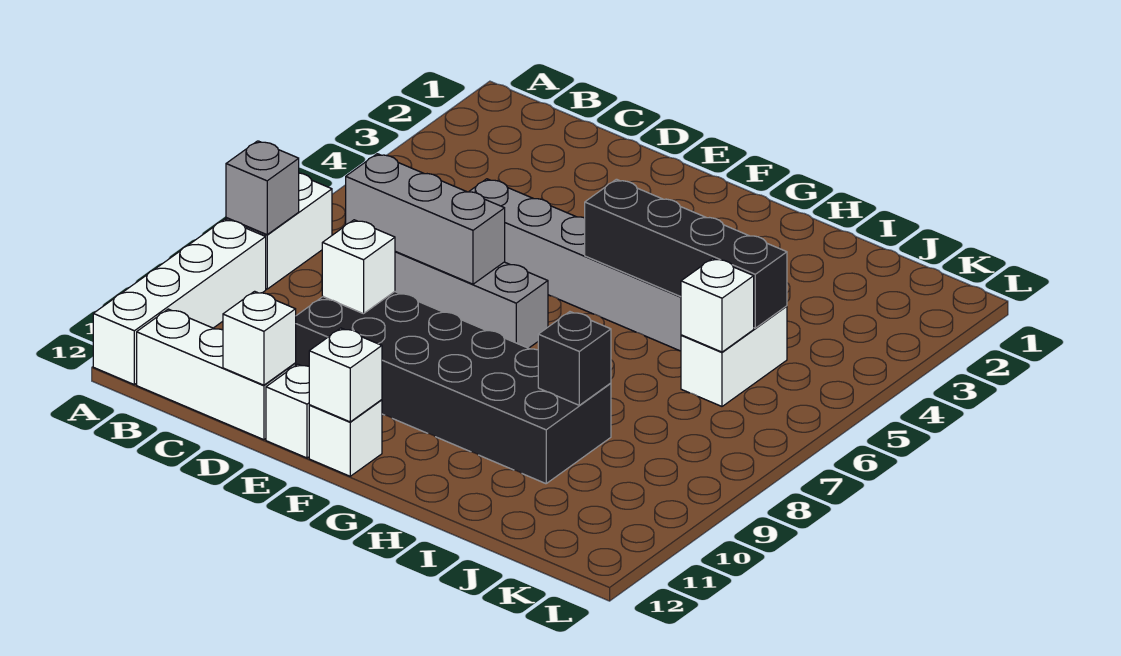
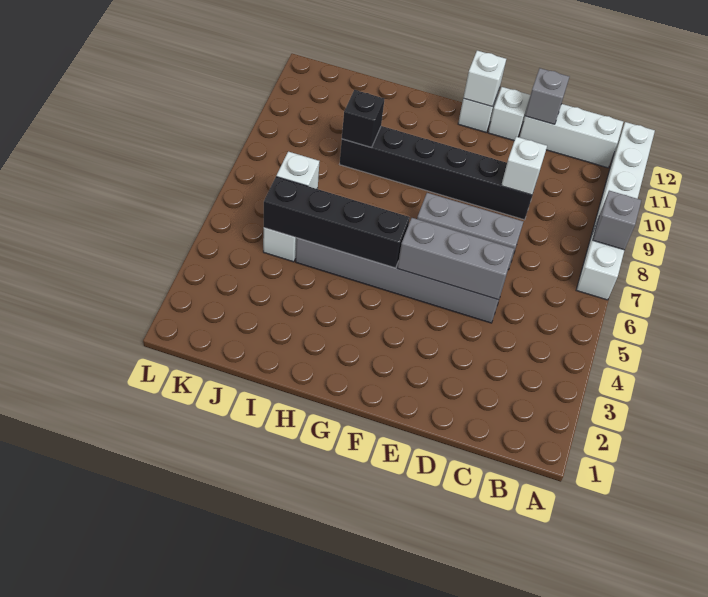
grey 1x3 brick [346,154,505,284] -> grey 1x3 brick moved to [397,218,514,300]
black 2x6 brick [295,292,611,484] -> black 1x6 brick [340,126,535,220]
white 1x1 brick [223,291,296,385] -> grey 1x1 brick [525,68,569,124]

